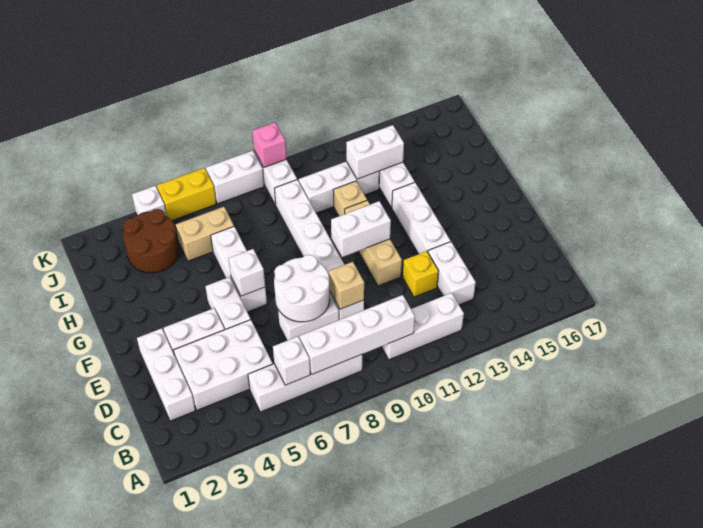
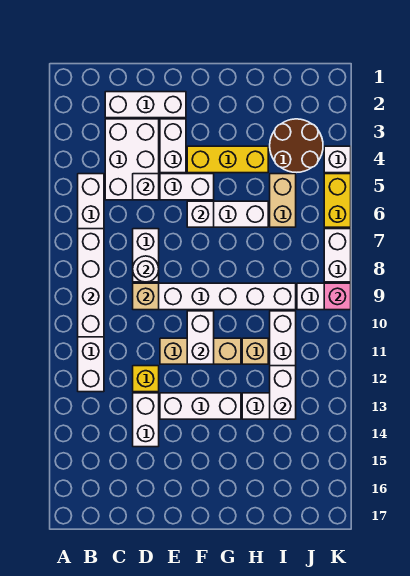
white 1x1 brick [273,337,310,385] -> white 1x1 brick moved to [133,174,159,200]
white 1x2 brick [428,242,476,305] -> white 1x2 brick turned to [133,393,159,447]
white 2x2 round brick [274,255,330,322] -> white 1x1 round brick [133,256,159,282]
none -> yellow 1x3 brick [187,146,268,173]

